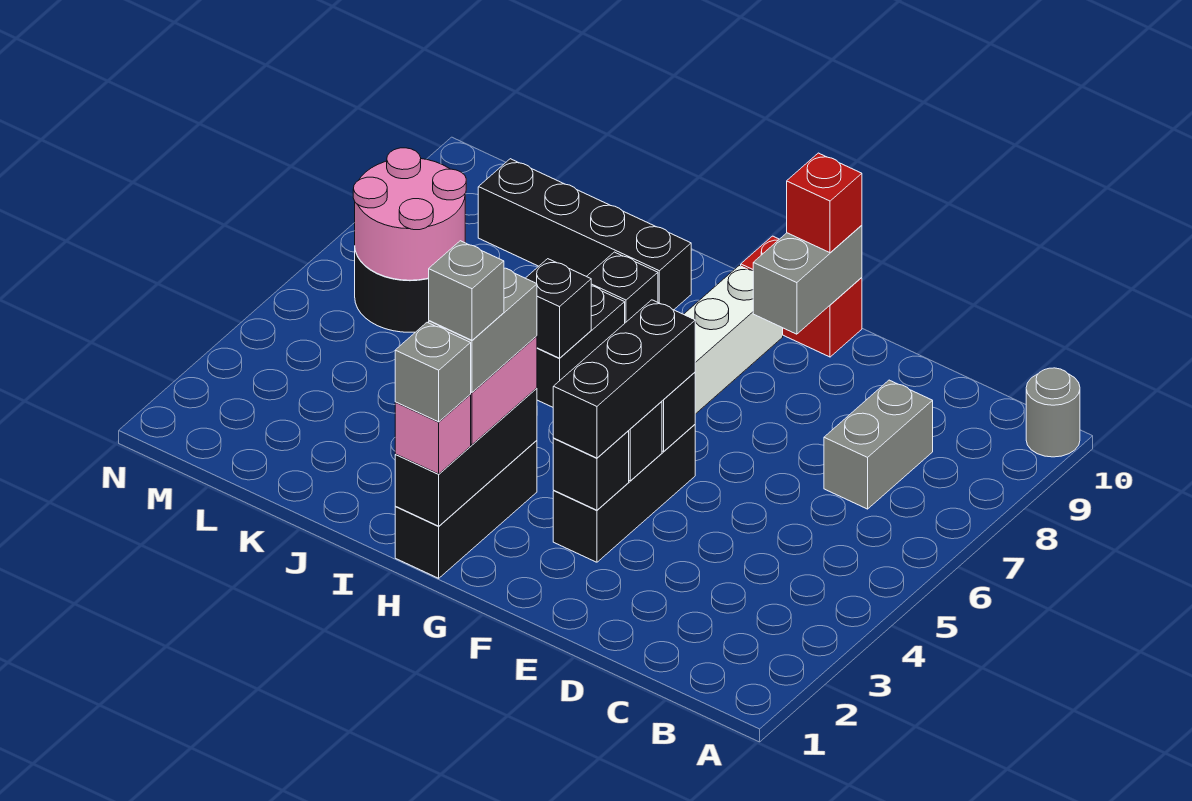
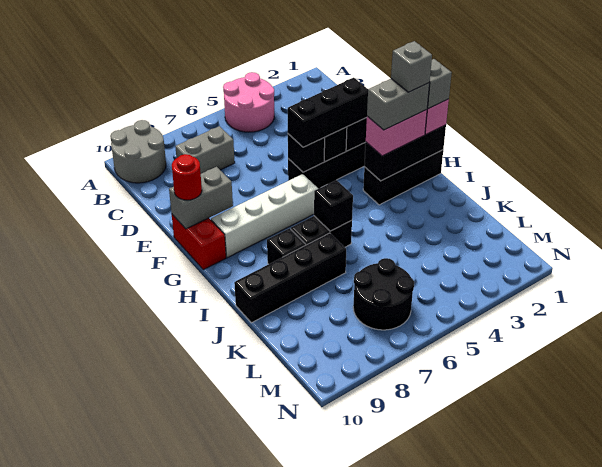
grey 1x1 round brick [1026,368,1080,457] -> grey 2x2 round brick [110,120,166,183]
red 1x1 brick [787,153,862,253] -> red 1x1 round brick [172,154,202,200]
black 1x4 brick [478,159,691,310] -> black 1x4 brick turned to [234,233,346,323]
pink 2x2 round brick [353,148,466,280] -> pink 2x2 round brick moved to [223,72,274,132]

